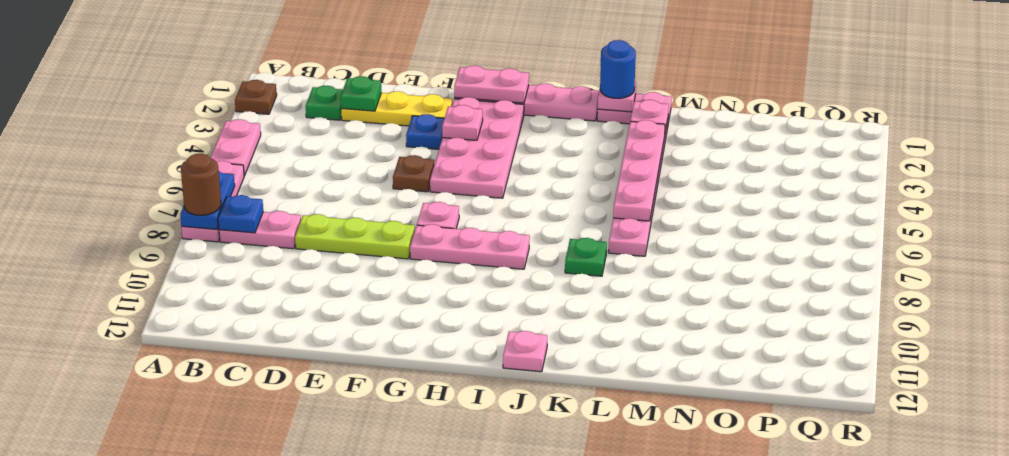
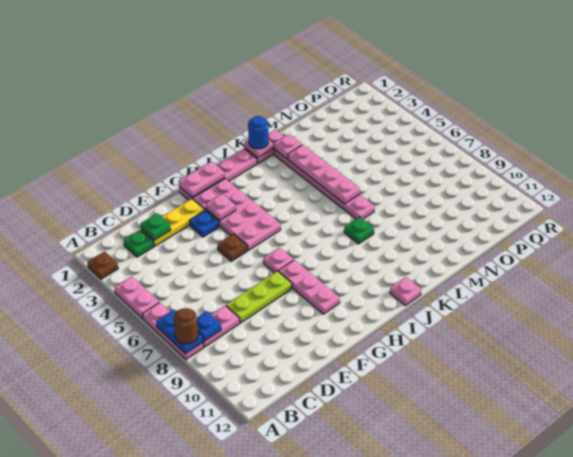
pink 1x3 plate [410,224,530,269] -> pink 1x3 plate turned to [278,260,340,314]

